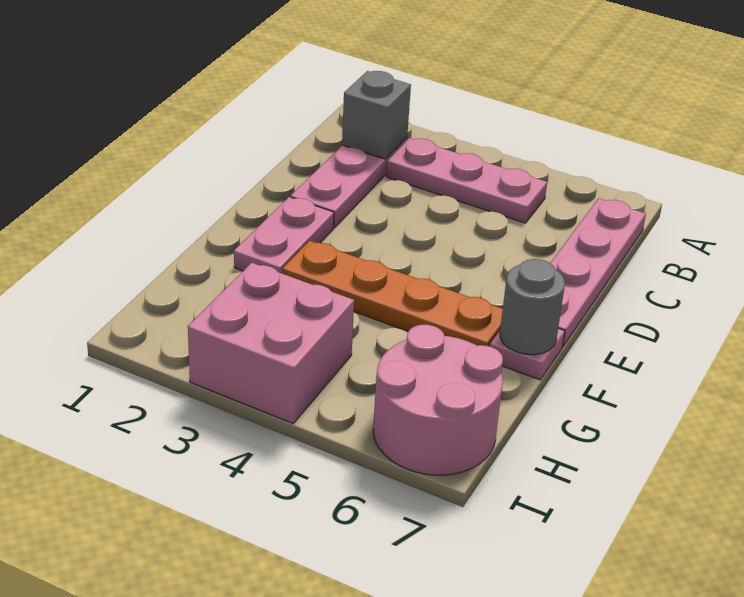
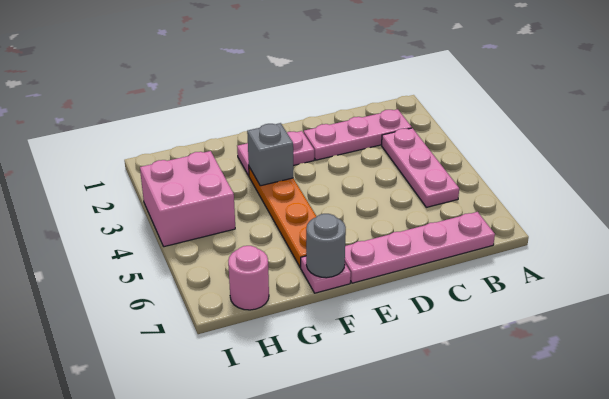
grey 1x1 brick [342,71,411,159] -> grey 1x1 brick moved to [247,123,293,186]
pink 2x2 round brick [373,325,503,475] -> pink 1x1 round brick [228,246,269,310]

